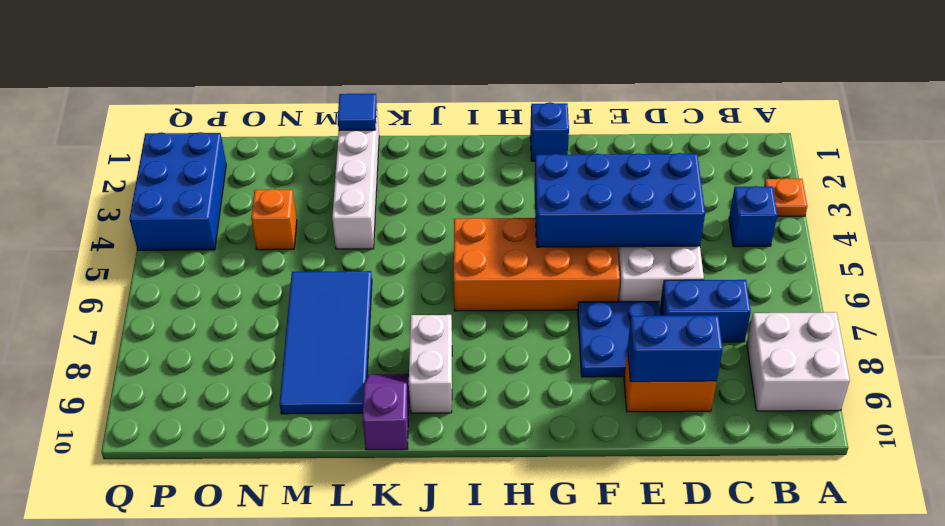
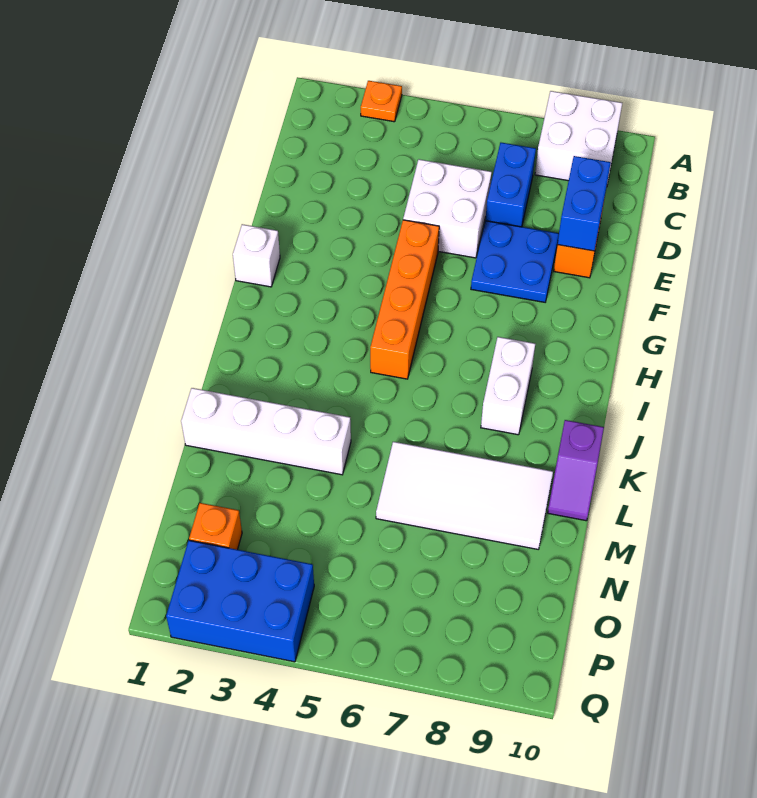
blue 1x1 brick [729,186,777,247] -> none
blue 2x4 brick [534,153,705,247] -> none
orange 2x4 brick [454,218,620,311] -> orange 1x4 brick [370,220,439,379]
blue 1x1 brick [530,102,569,161] -> white 1x1 brick [233,224,280,287]
white 1x2 brick [409,315,452,413] -> white 1x2 brick turned to [481,337,535,435]
purple 1x2 slope [363,374,409,450] -> purple 1x2 slope turned to [548,420,604,521]
blue 1x1 tile [338,94,377,131] -> none
blue 2x4 tile [280,271,372,414] -> white 2x4 tile [376,442,553,549]
orange 1x1 brick [251,189,297,250] -> orange 1x1 brick moved to [189,503,242,550]

